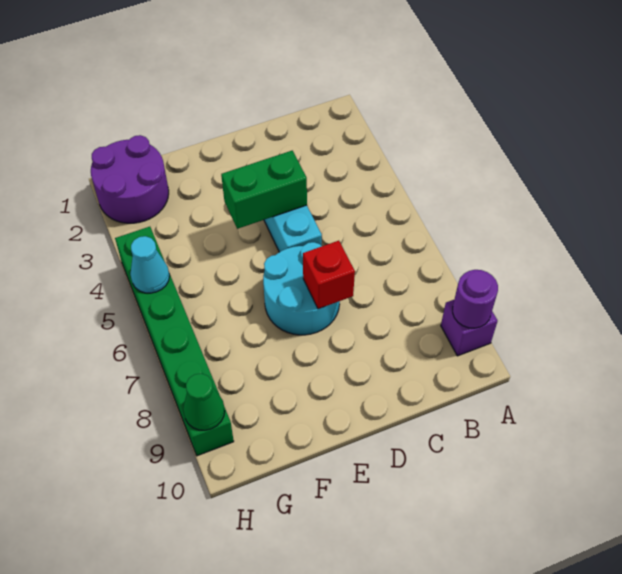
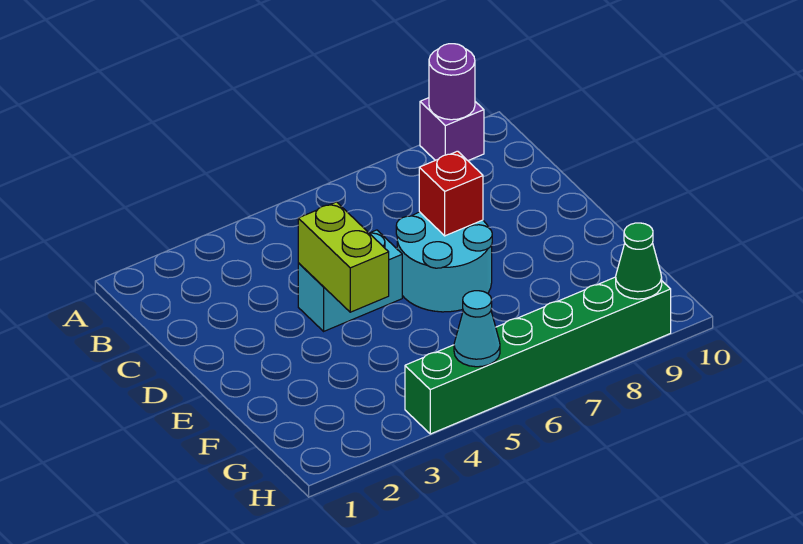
green 1x2 brick [221,151,307,229] -> lime 1x2 brick [298,202,389,312]
purple 2x2 round brick [91,135,169,223] -> none

